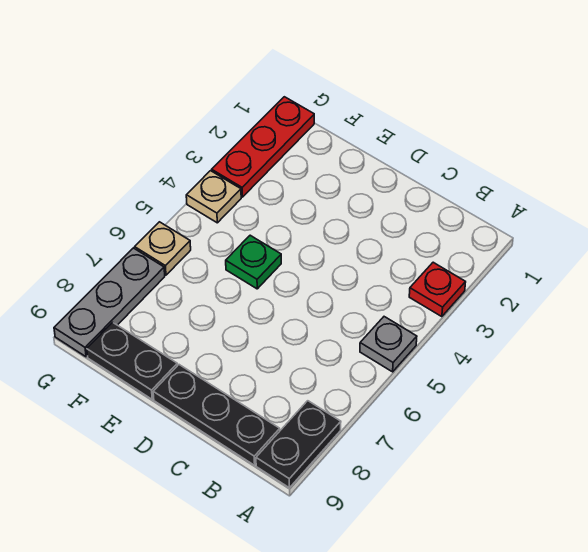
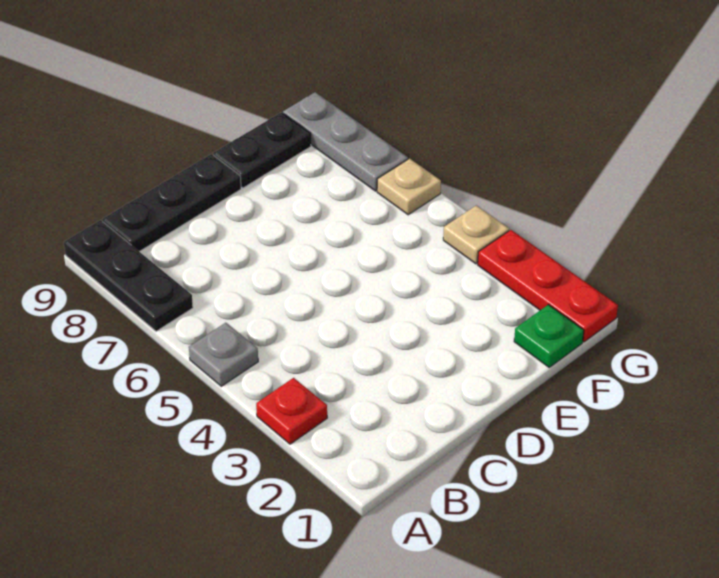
black 1x2 plate [256,401,341,488] -> black 1x3 plate [64,220,193,331]
green 1x1 plate [226,235,281,289] -> green 1x1 plate moved to [514,305,584,367]

